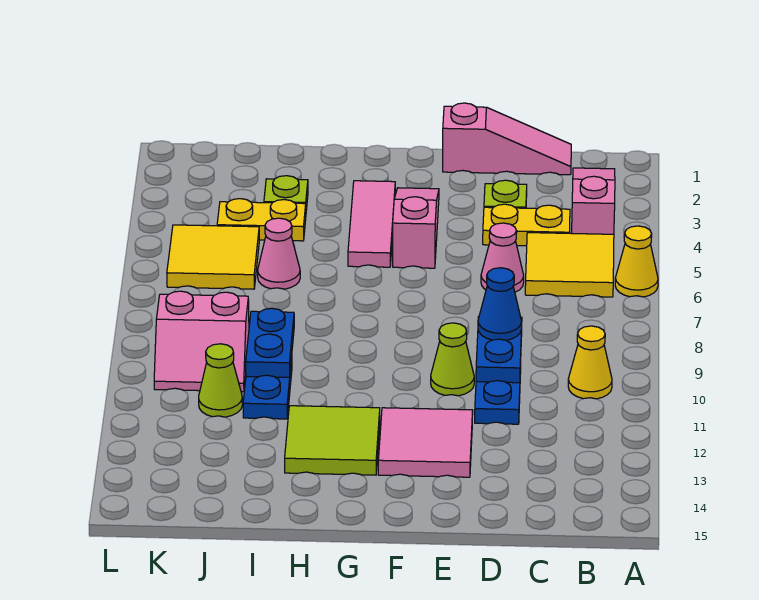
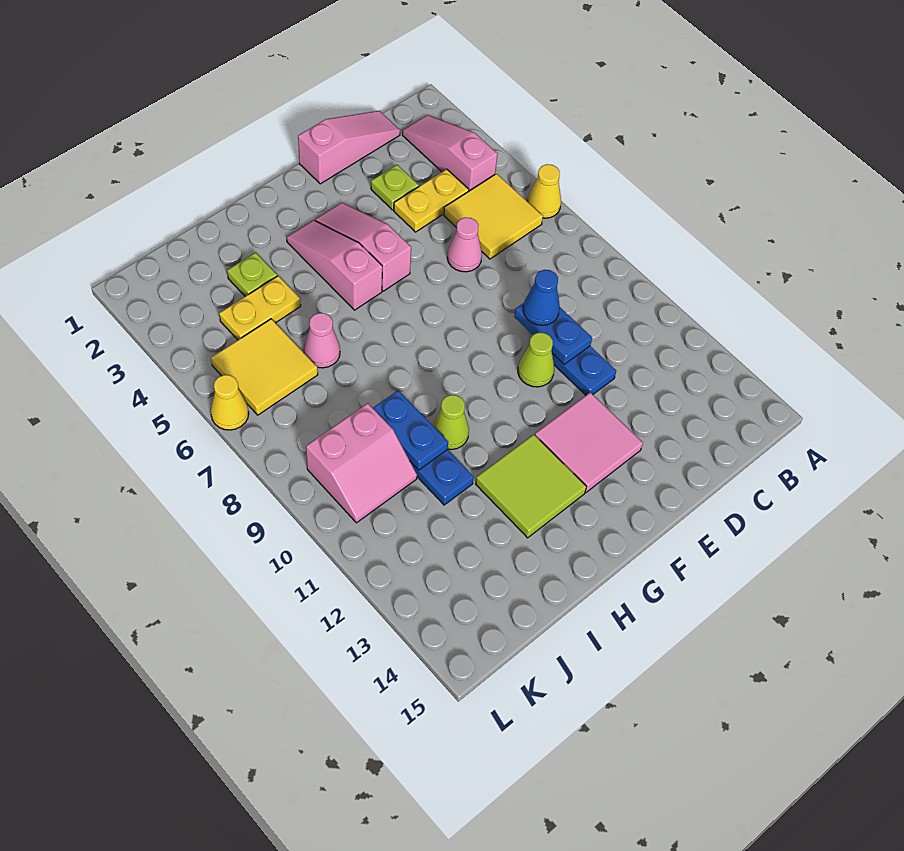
yellow 1x1 cone [568,326,612,399] -> yellow 1x1 cone moved to [211,375,249,430]
pink 1x3 tile [348,181,395,267] -> pink 1x3 slope [287,220,382,310]
lime 1x1 cone [199,344,242,417] -> lime 1x1 cone moved to [433,395,469,450]

